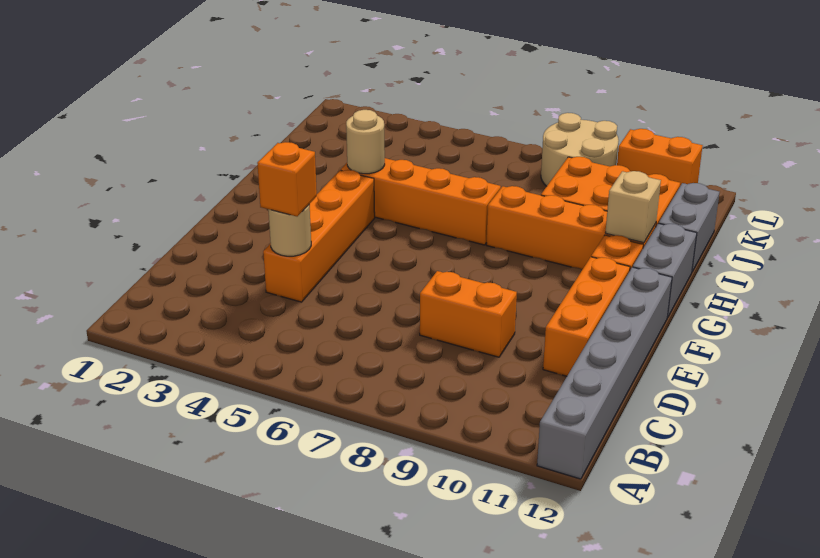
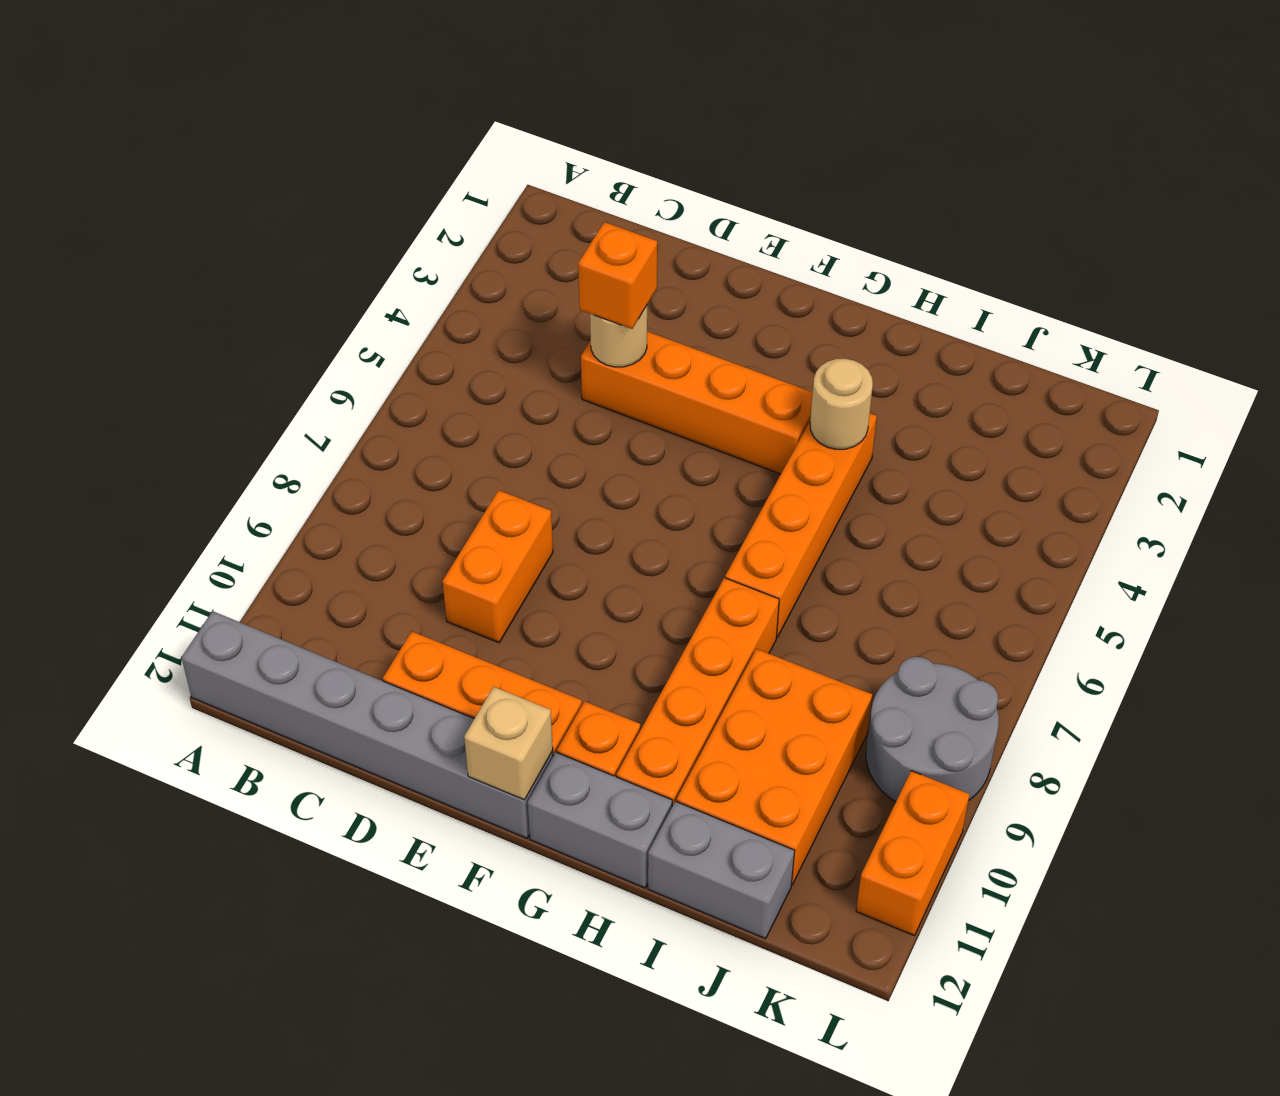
tan 1x1 brick [605,171,661,243] -> tan 1x1 brick moved to [464,687,553,800]
tan 2x2 round brick [541,113,619,186] -> grey 2x2 round brick [866,657,999,802]

